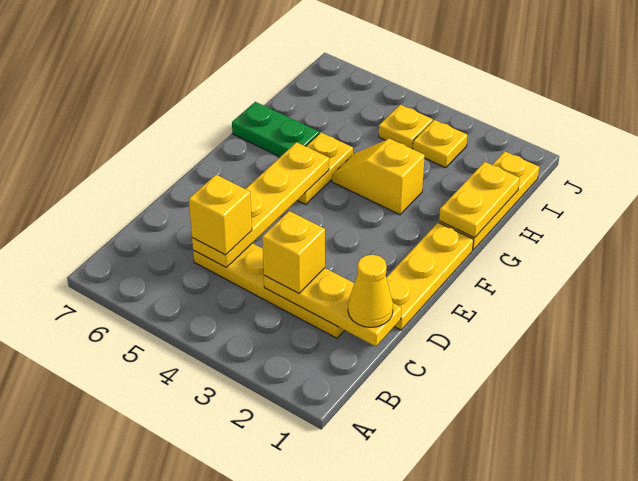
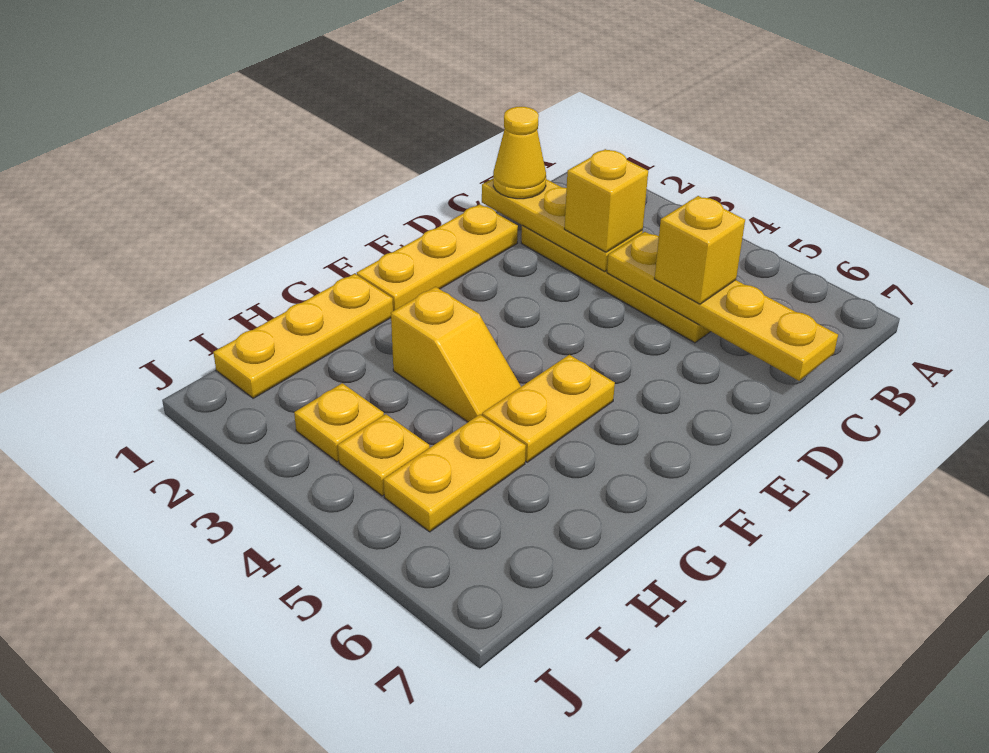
yellow 1x4 plate [192,142,329,267] -> yellow 1x4 plate turned to [607,232,838,381]
yellow 1x2 plate [439,162,520,238] -> yellow 1x2 plate moved to [383,415,526,532]
green 1x2 plate [232,102,319,157] -> none

